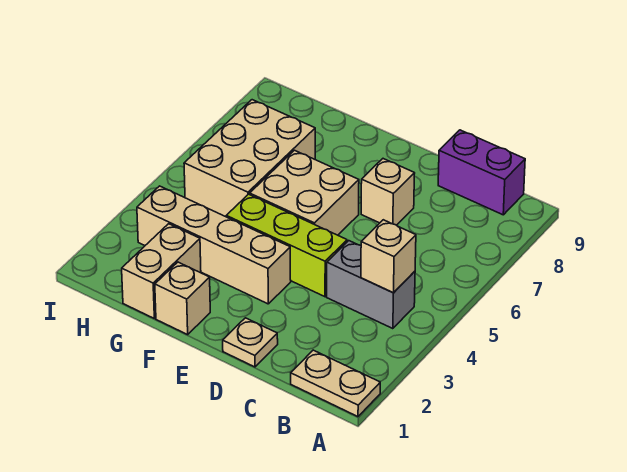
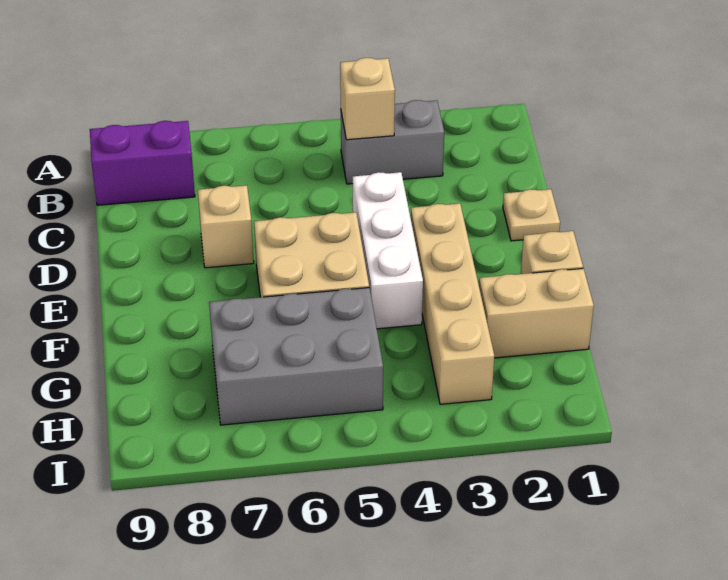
tan 1x2 plate [291,350,380,417] -> none
grey 1x2 brick [327,241,415,329] -> grey 1x2 brick turned to [341,100,444,184]
purple 1x2 brick [438,130,525,215] -> purple 1x2 brick turned to [90,121,195,205]
lime 1x3 brick [226,194,347,297] -> white 1x3 brick [353,172,423,329]
tan 2x3 brick [184,100,315,217] -> grey 2x3 brick [209,288,383,425]

